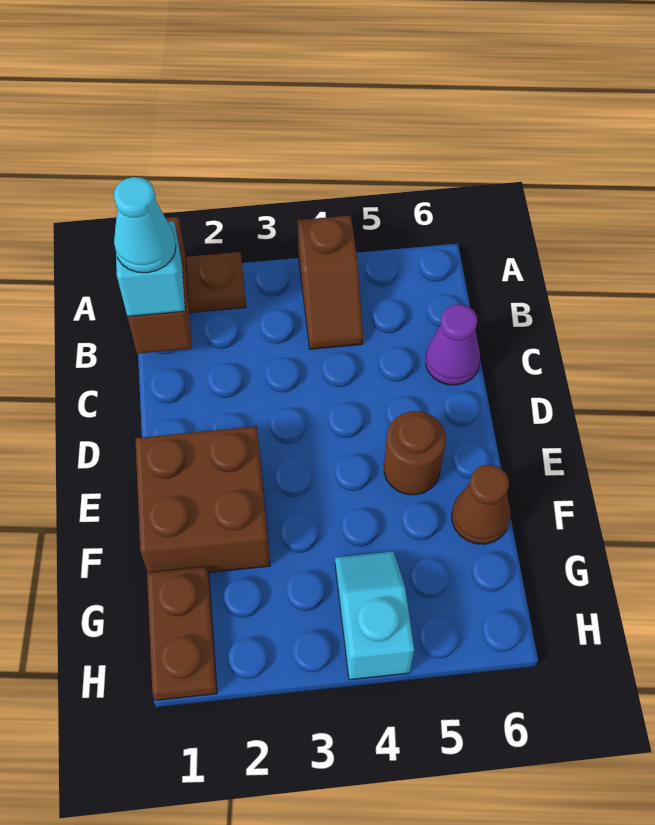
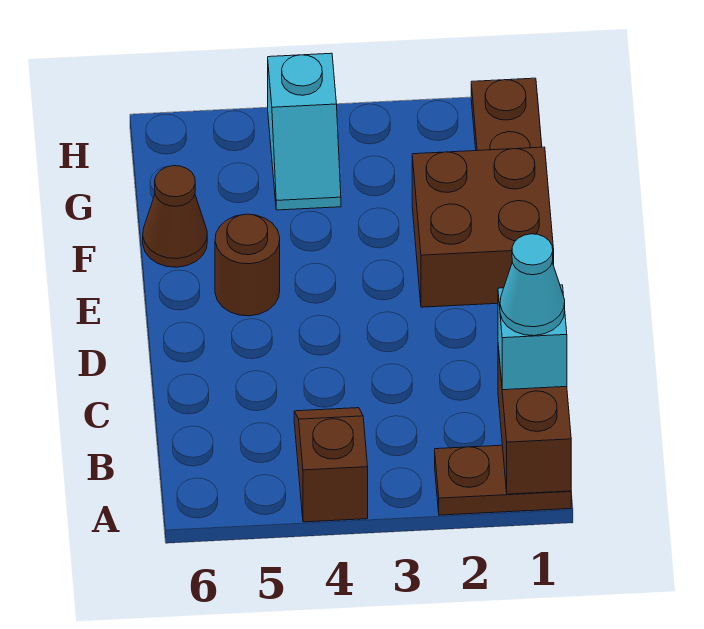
purple 1x1 cone [426,304,480,385] -> none

